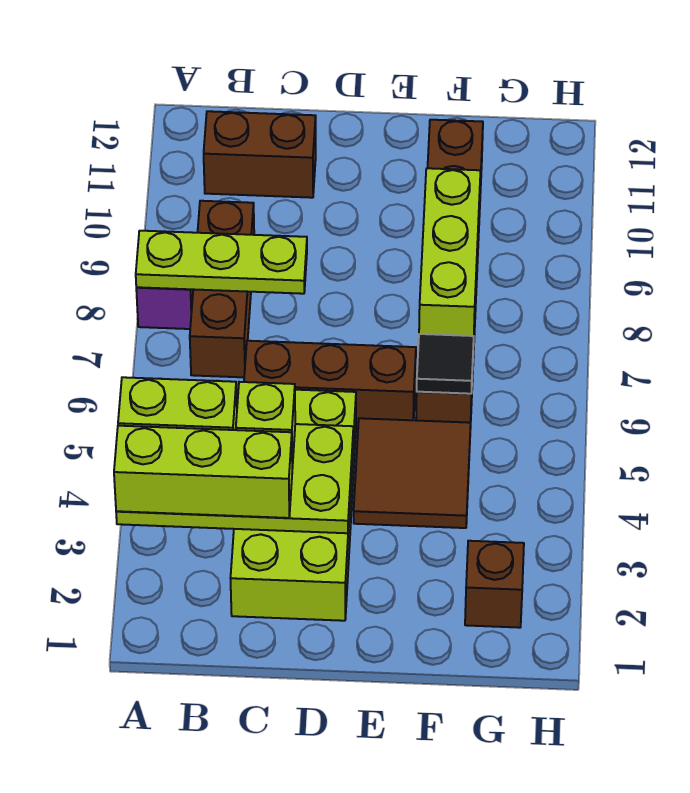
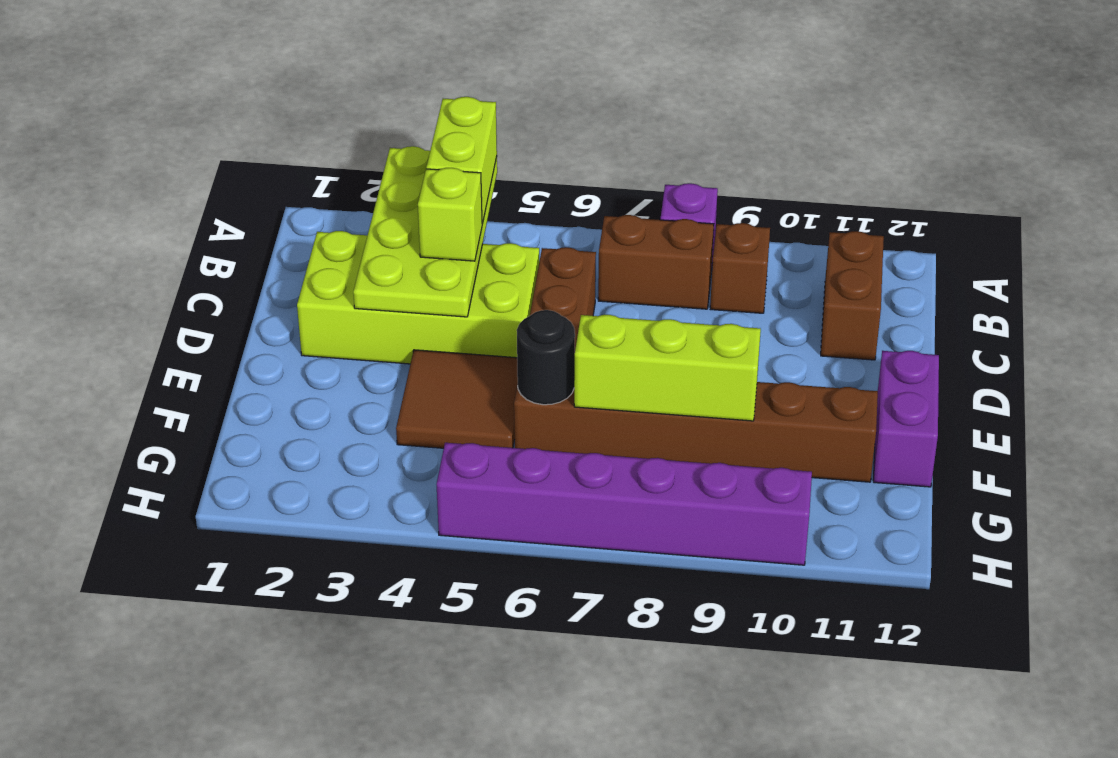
lime 1x3 brick [114,426,292,518] -> none
lime 1x3 plate [136,231,307,294] -> none
none -> purple 1x2 brick [873,351,939,487]
black 1x1 tile [417,334,474,394] -> black 1x1 round brick [517,310,575,405]
brown 1x1 brick [465,541,524,628] -> none
none -> purple 1x6 brick [436,443,812,565]

